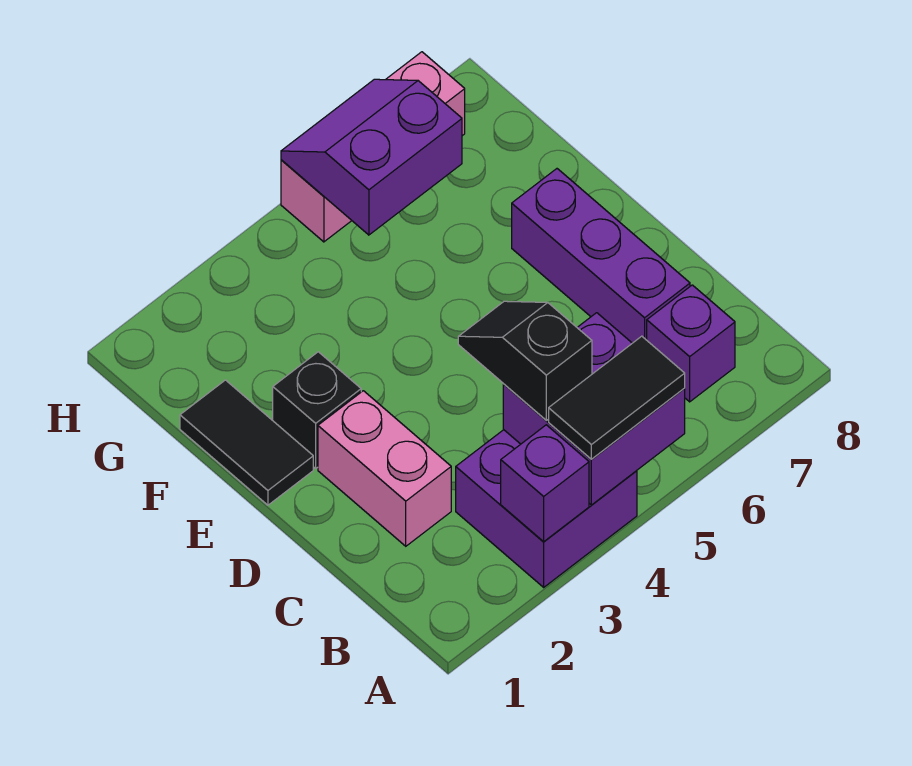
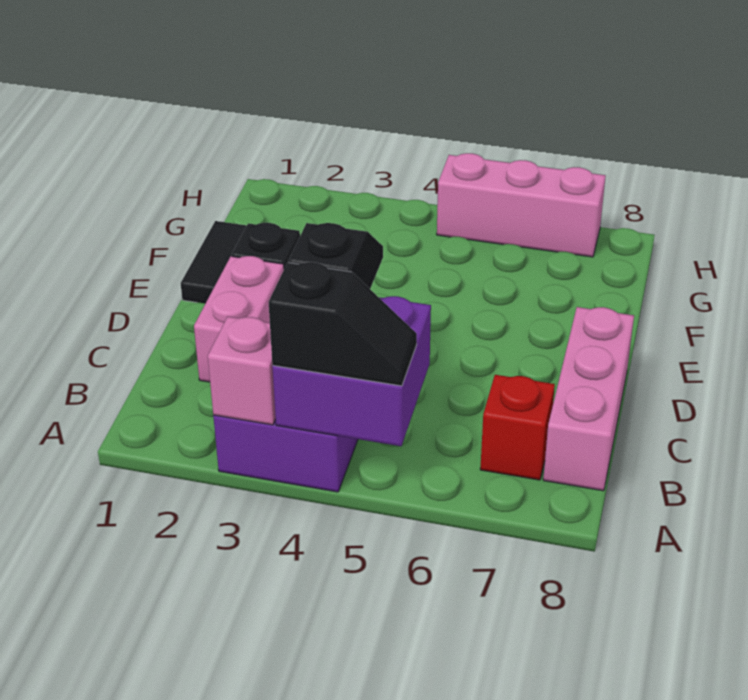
purple 1x1 brick [501,425,589,542] -> pink 1x1 brick [208,317,276,425]
black 1x2 tile [549,336,685,459] -> black 1x2 slope [269,262,417,386]
purple 1x1 brick [647,285,735,402] -> red 1x1 brick [480,375,555,480]
none -> pink 1x3 brick [543,307,634,491]
purple 1x3 brick [512,169,690,343] -> none
purple 2x2 slope [281,79,462,235] -> none

